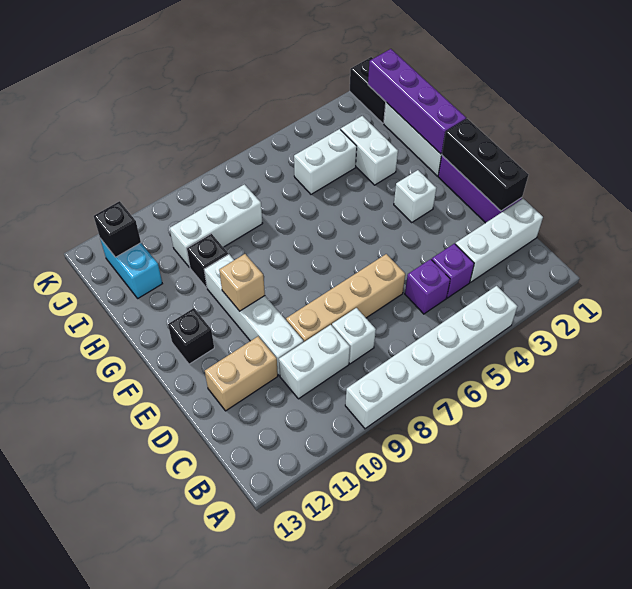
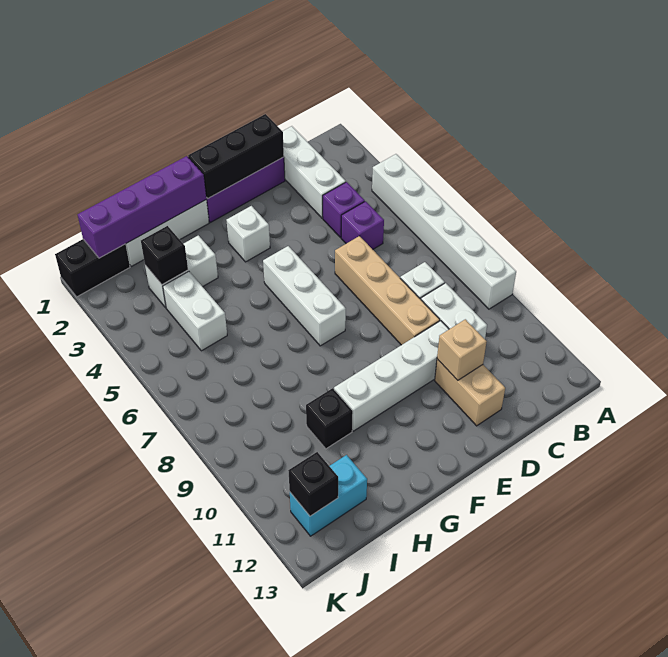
tan 1x1 brick [219,254,265,311] -> tan 1x1 brick moved to [437,319,487,380]
black 1x1 brick [168,308,214,364] -> black 1x1 brick moved to [141,226,188,285]
white 1x3 brick [170,184,263,267] -> white 1x3 brick moved to [263,246,346,346]

